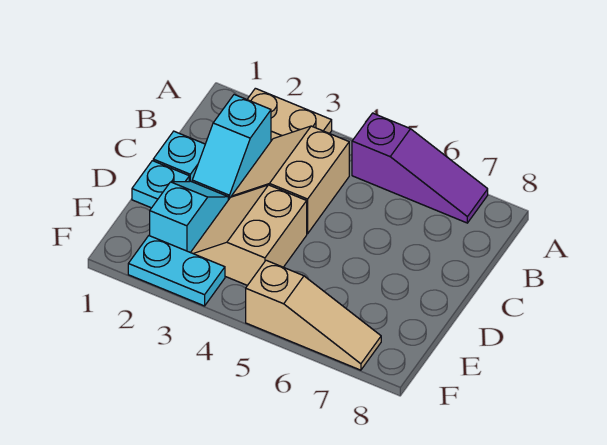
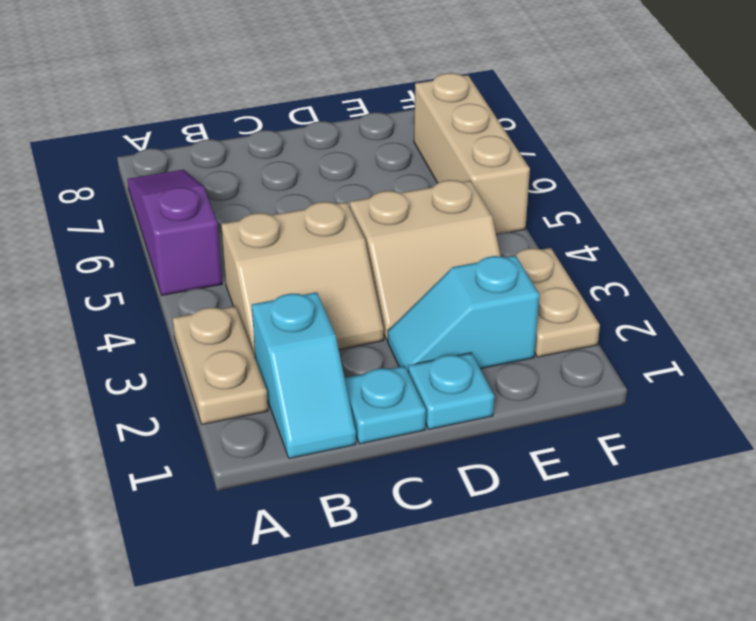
cyan 1x2 slope [192,95,271,200] -> cyan 1x2 slope turned to [252,292,356,459]
cyan 1x2 plate [128,236,225,306] -> tan 1x2 plate [504,248,600,357]
tan 1x3 slope [246,260,381,370] -> tan 1x3 brick [414,73,530,235]

